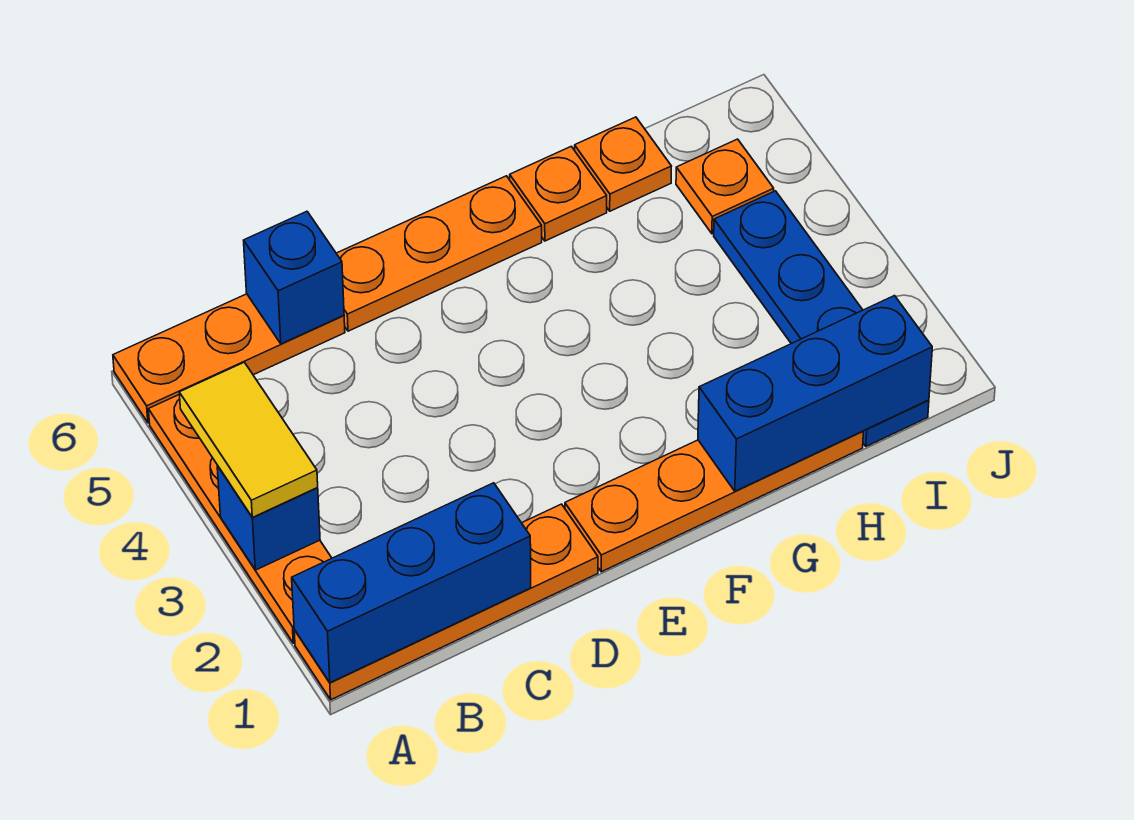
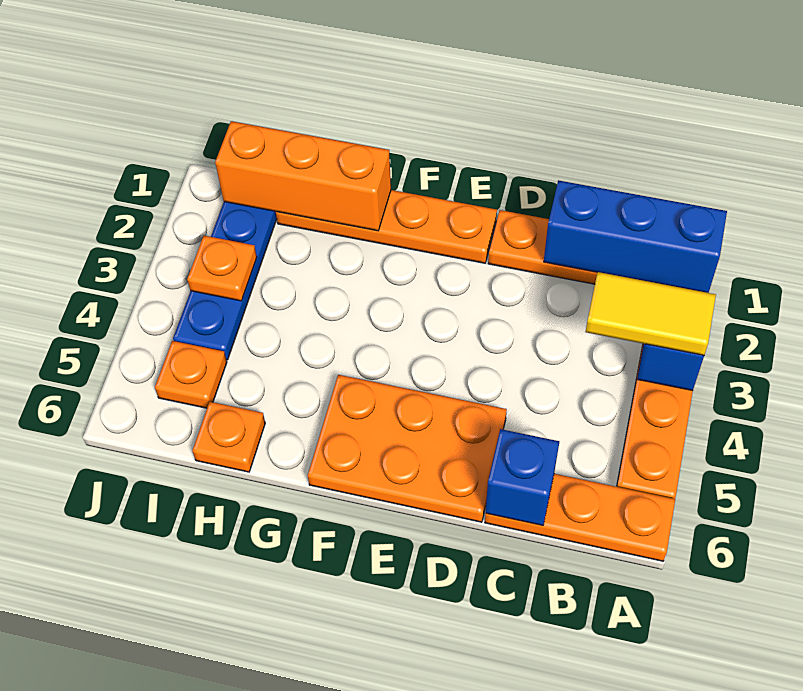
yellow 1x2 tile [179,362,318,517] -> yellow 1x2 tile turned to [585,272,716,355]
orange 1x3 plate [336,176,542,331] -> orange 2x3 plate [308,375,507,522]
blue 1x3 brick [698,296,932,491] -> orange 1x3 brick [215,121,391,231]
orange 1x1 plate [510,146,607,241] -> orange 1x1 plate moved to [187,236,257,301]

